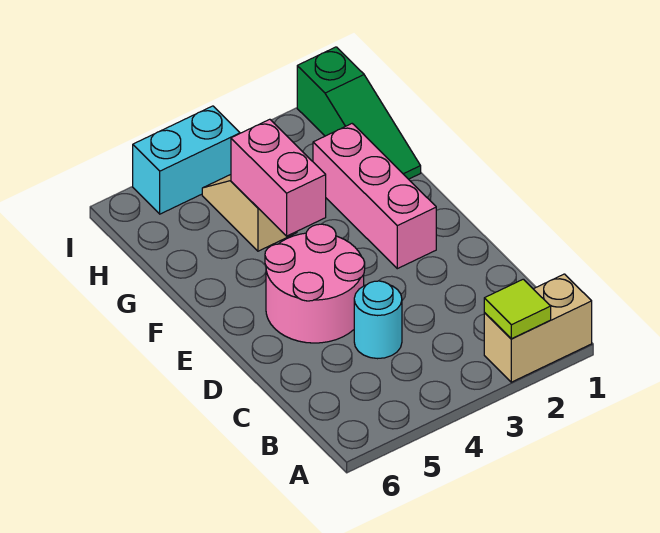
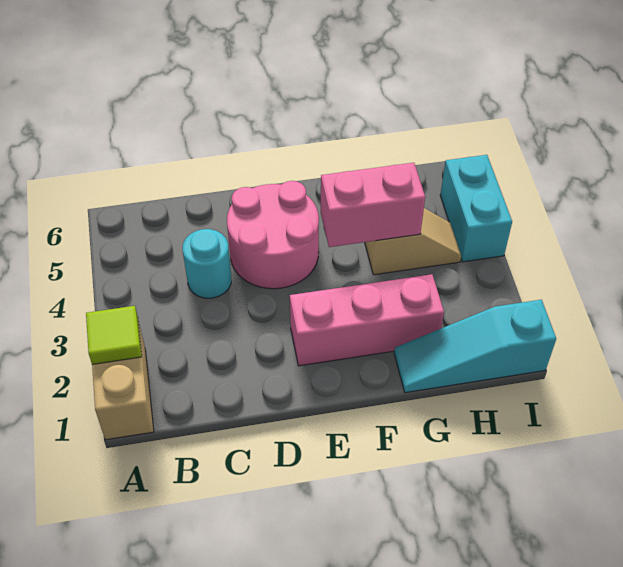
green 1x3 slope [297,47,421,179] -> cyan 1x3 slope [394,300,556,393]

